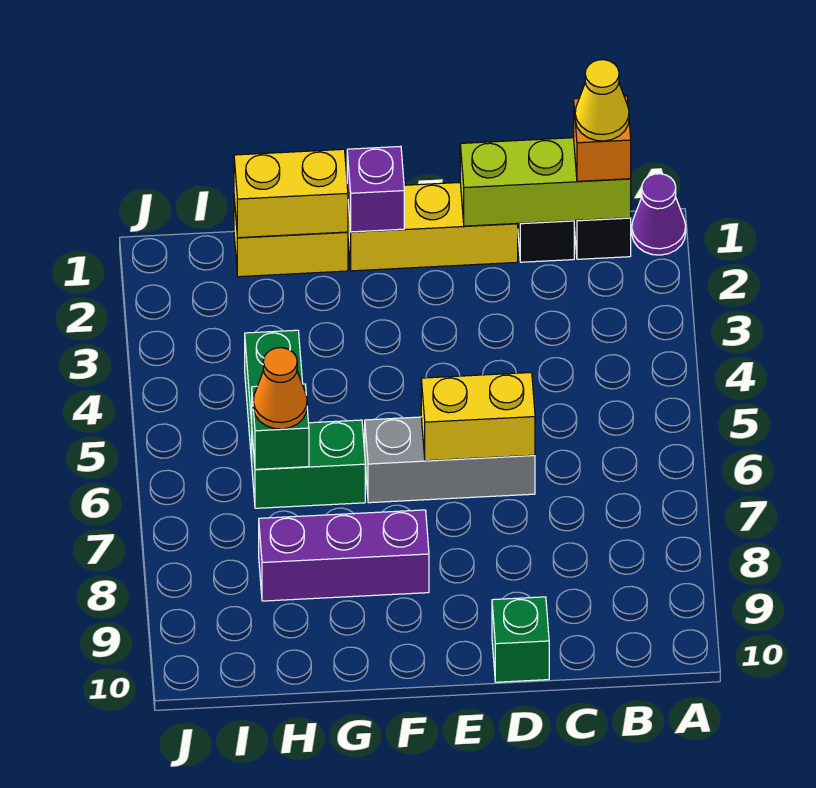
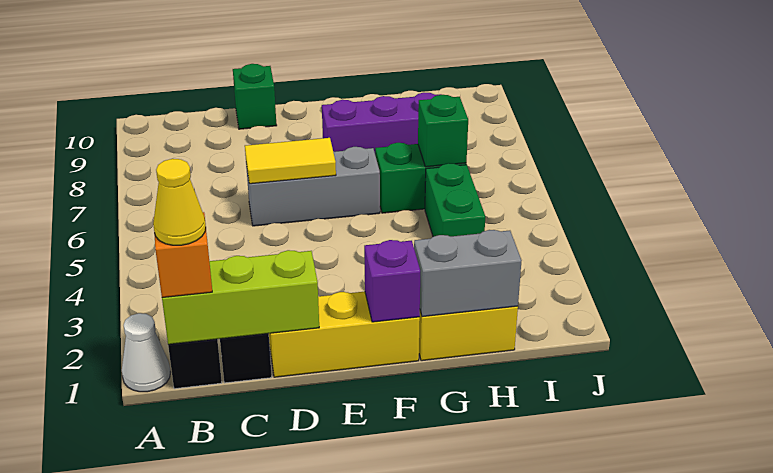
purple 1x1 cone [632,174,686,255] -> white 1x1 cone [122,313,171,392]
yellow 1x2 brick [421,372,535,461] -> yellow 1x2 tile [245,138,336,184]
yellow 1x2 brick [234,149,348,238] -> grey 1x2 brick [414,230,522,317]
orange 1x1 cone [253,348,307,429] -> none

